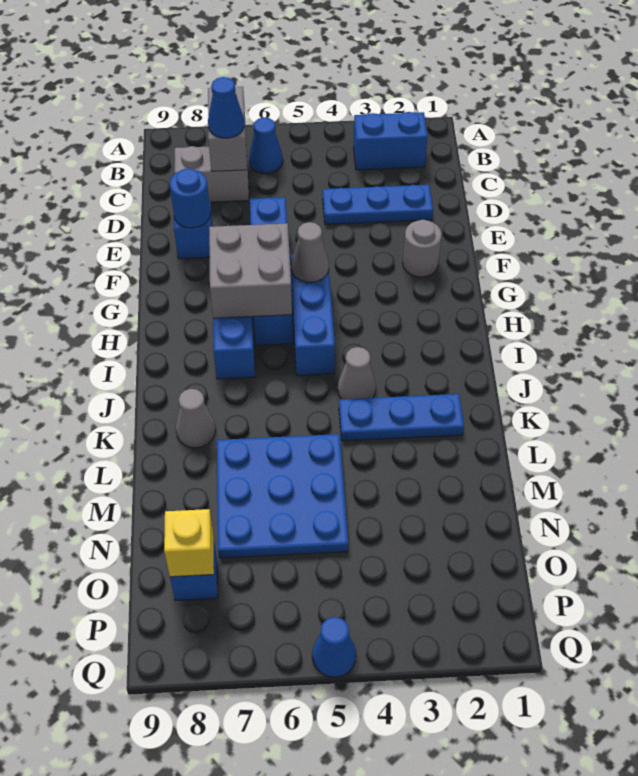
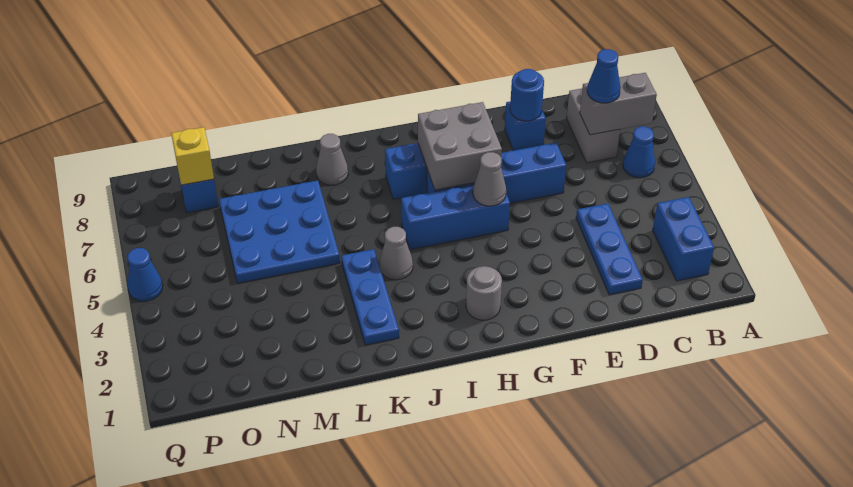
grey 1x1 round brick [403,220,442,277] -> grey 1x1 round brick moved to [466,266,502,320]

